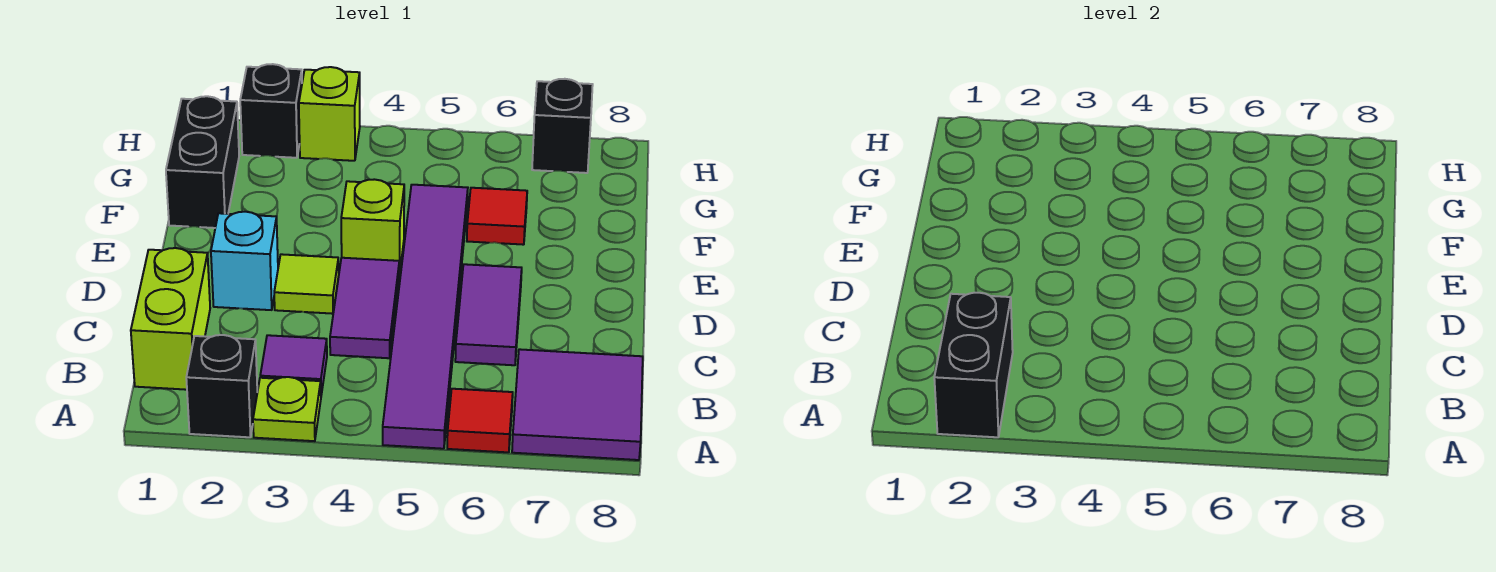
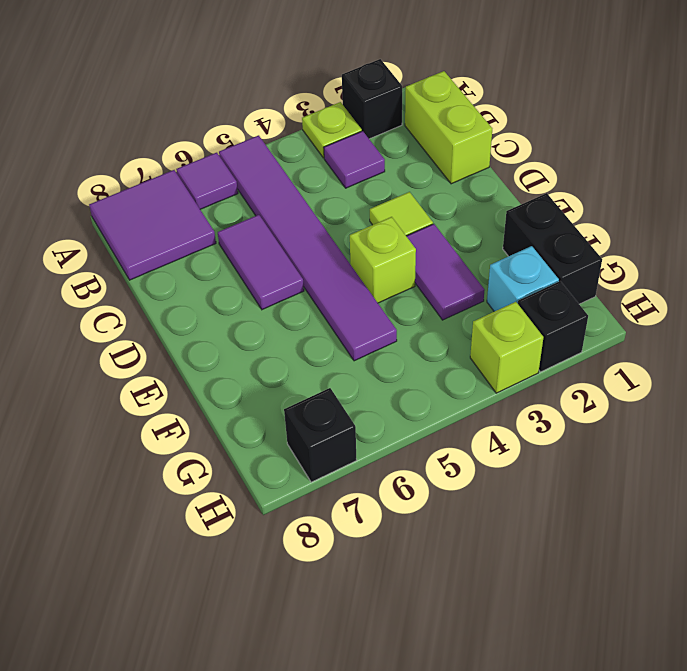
black 1x2 brick [934,293,1013,437] -> none
red 1x1 tile [447,389,513,452] -> purple 1x1 tile [176,153,238,209]
purple 1x2 tile [330,258,399,358] -> purple 1x2 tile moved to [407,224,485,320]
cyan 1x1 brick [211,212,278,310] -> cyan 1x1 brick moved to [487,246,559,312]
red 1x1 tile [467,188,527,245] -> none

